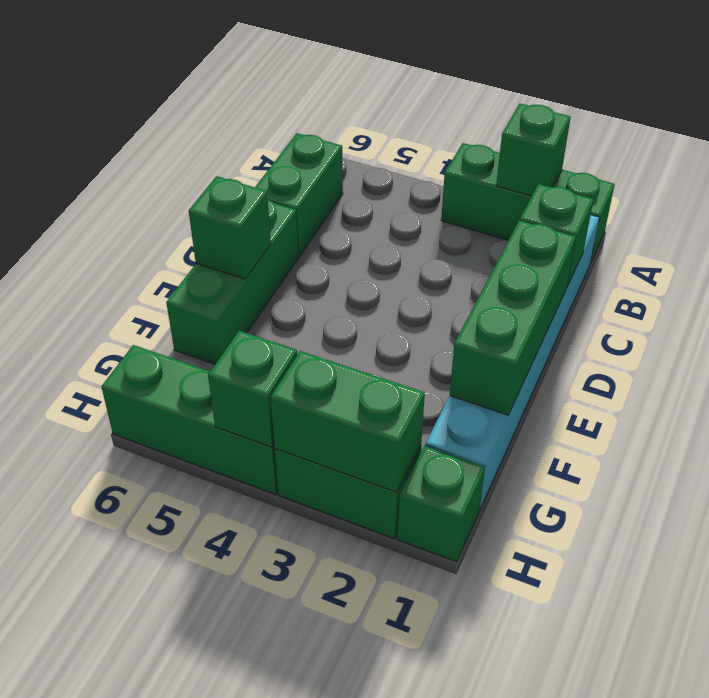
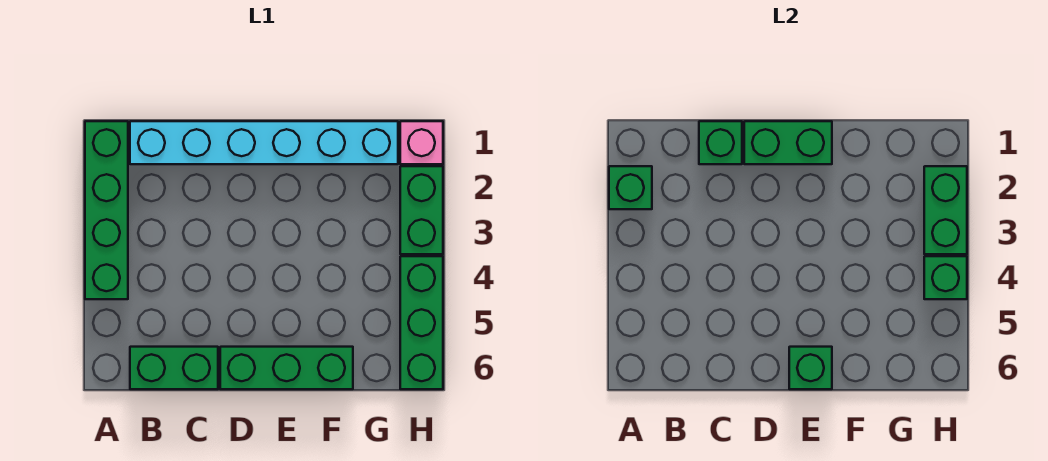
green 1x3 brick [441,143,615,263] -> green 1x4 brick [85,121,128,299]
green 1x3 brick [450,220,576,415] -> green 1x2 brick [744,121,832,164]
green 1x1 brick [398,446,485,562] -> pink 1x1 brick [400,121,443,164]

